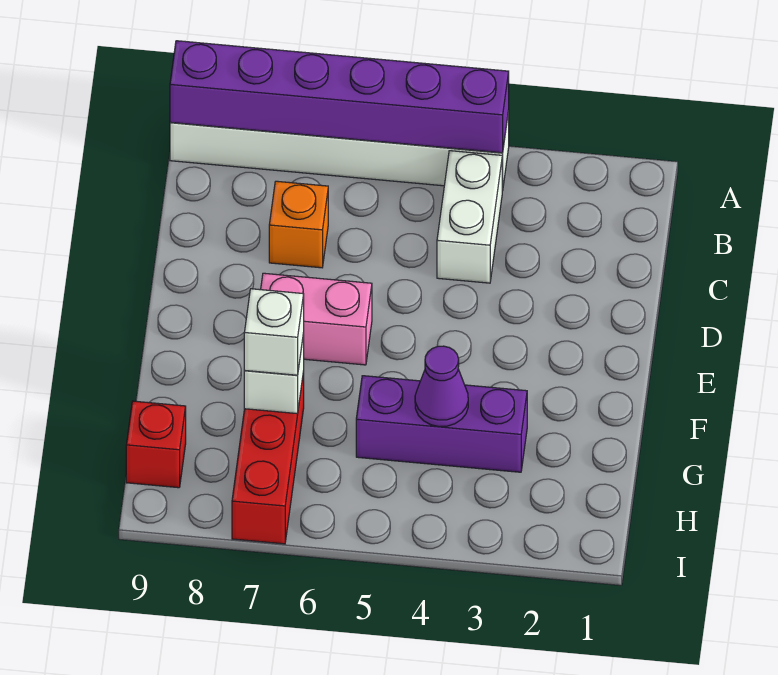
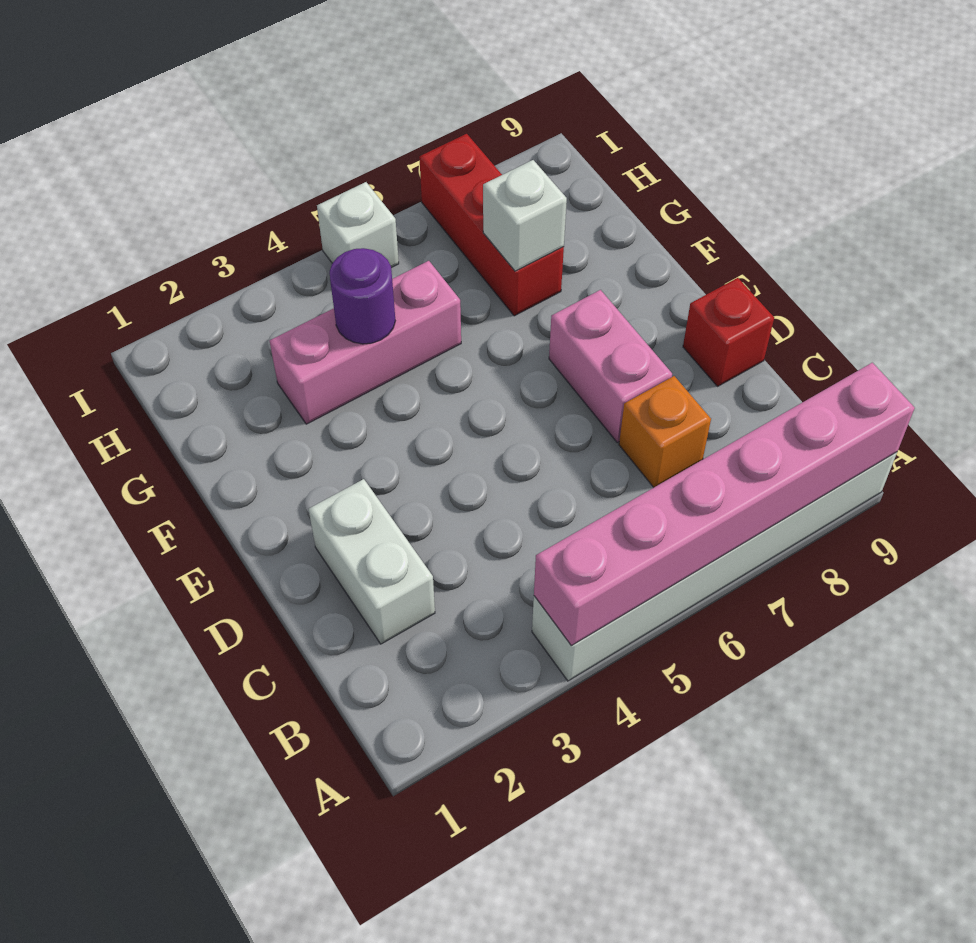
purple 1x6 brick [170,41,509,153] -> pink 1x6 brick [534,363,915,646]
white 1x2 brick [437,151,502,283] -> white 1x2 brick moved to [309,479,435,644]
pink 1x2 brick [261,273,372,365] -> pink 1x2 brick turned to [549,290,672,442]
purple 1x3 brick [356,376,527,472] -> pink 1x3 brick [270,261,461,424]
purple 1x1 cone [415,346,468,427] -> purple 1x1 round brick [330,248,395,344]
white 1x1 brick [244,289,304,375] -> white 1x1 brick moved to [317,182,399,268]
red 1x1 brick [126,401,186,488] -> red 1x1 brick moved to [683,278,774,386]

